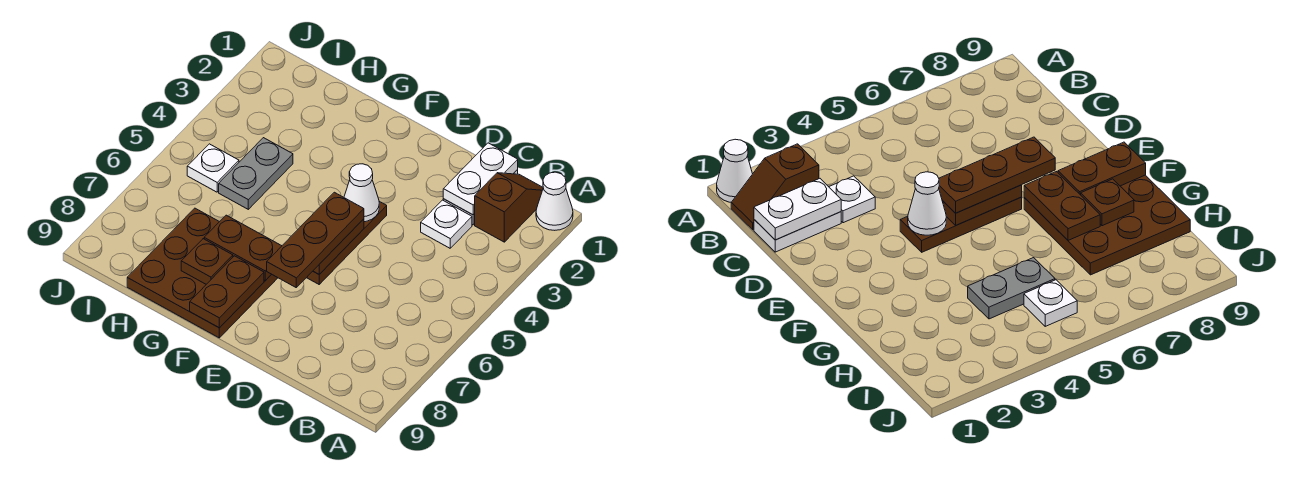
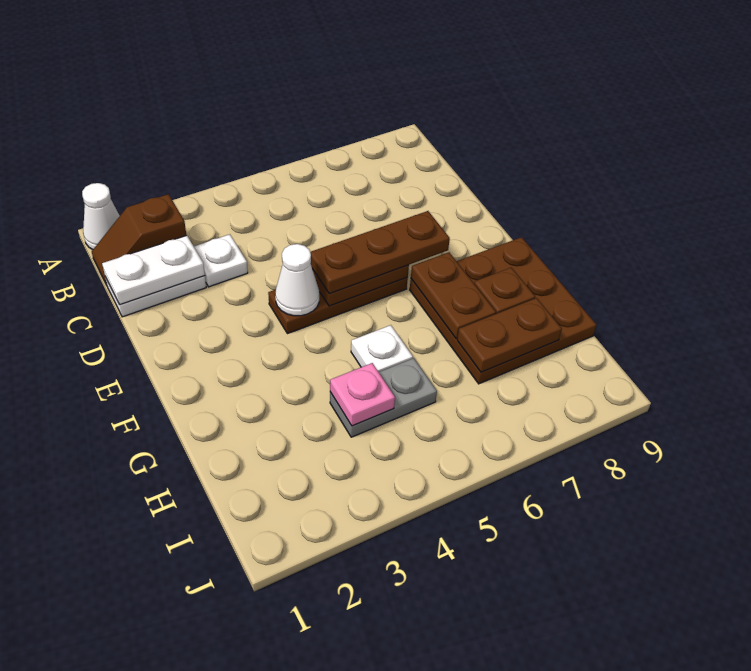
brown 1x2 plate [190,256,264,328] -> brown 1x2 plate moved to [457,298,562,372]
none -> pink 1x1 plate [330,363,395,426]
white 1x1 plate [187,144,239,192] -> white 1x1 plate moved to [351,325,413,372]

